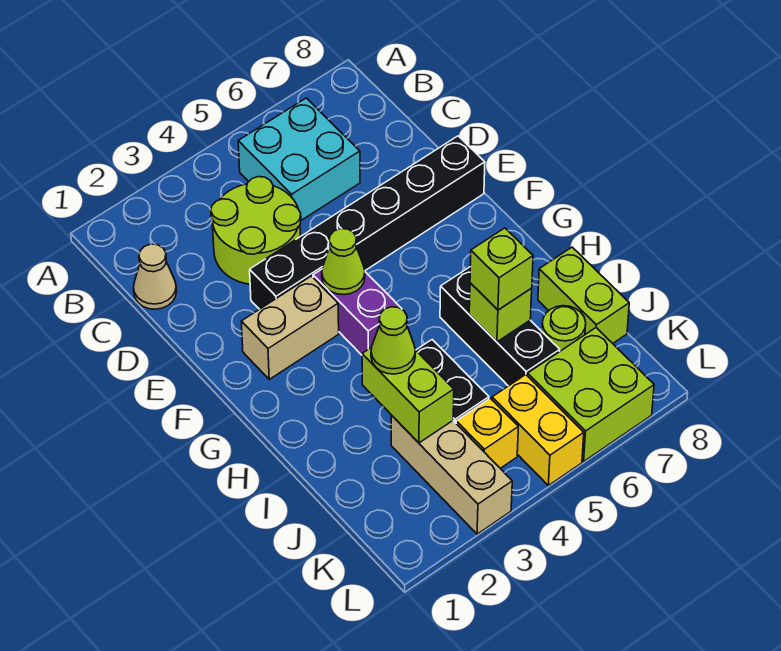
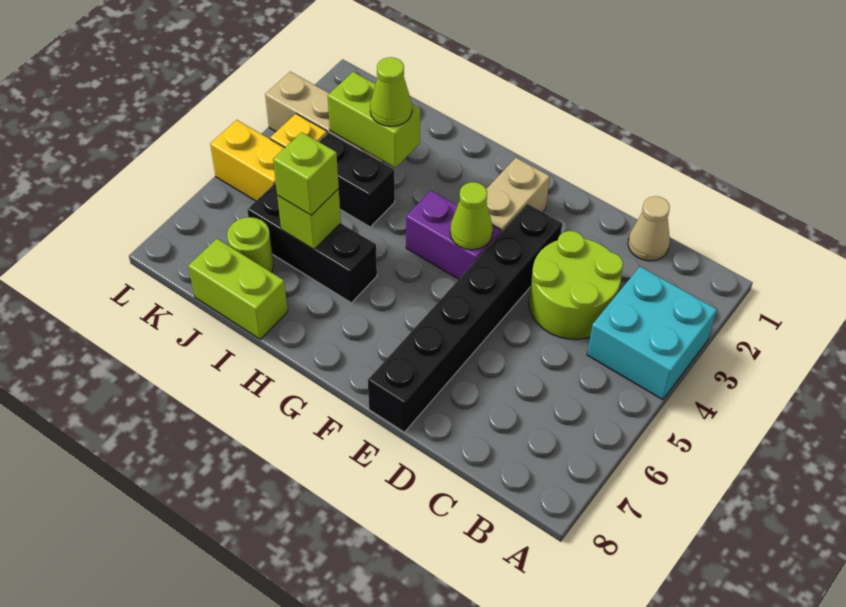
cyan 2x2 brick [238,98,360,220] -> cyan 2x2 brick moved to [587,267,717,400]
lime 2x2 brick [528,328,654,461] -> none

